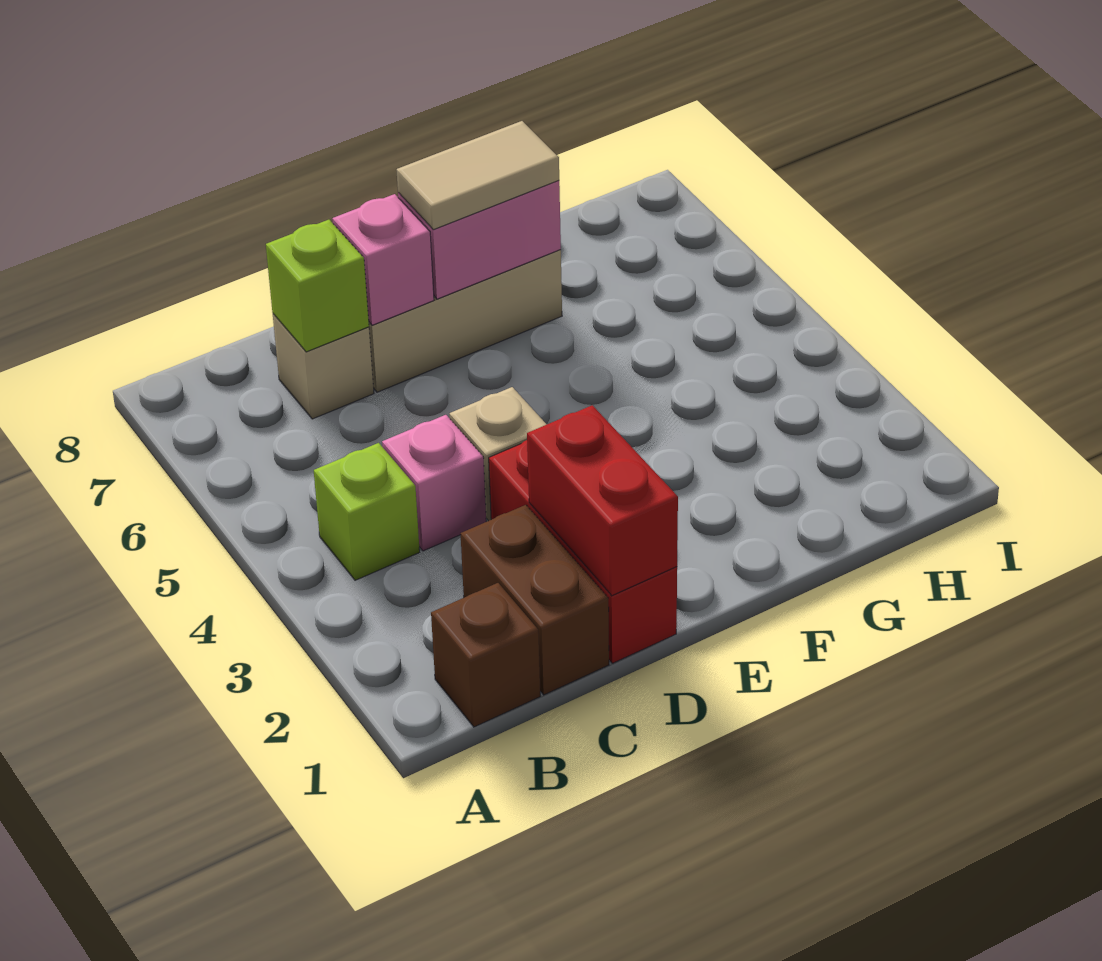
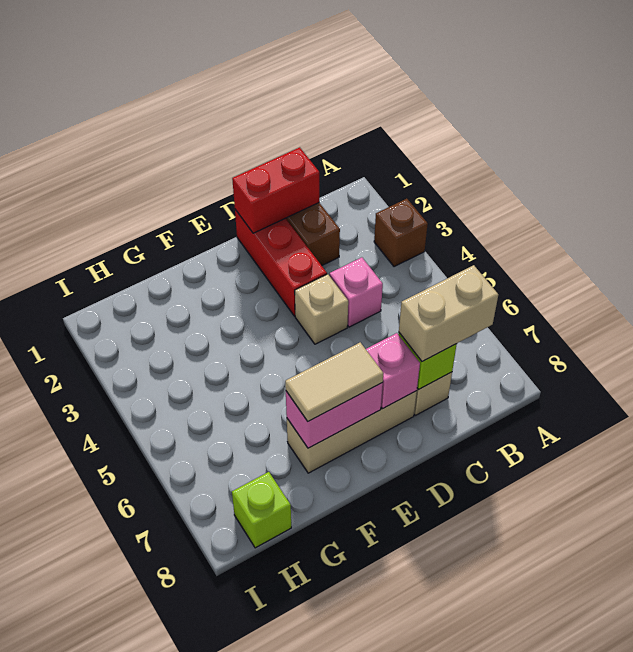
brown 1x1 brick [431,583,540,727] -> brown 1x1 brick moved to [374,199,428,267]
lime 1x1 brick [314,443,420,580] -> lime 1x1 brick moved to [232,472,291,548]
none -> tan 1x2 brick [399,265,498,362]
red 1x2 brick [527,405,678,596] -> red 1x2 brick turned to [232,147,319,233]

